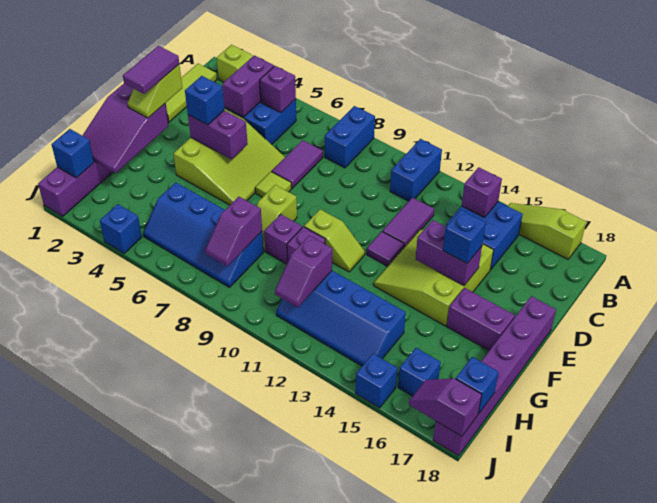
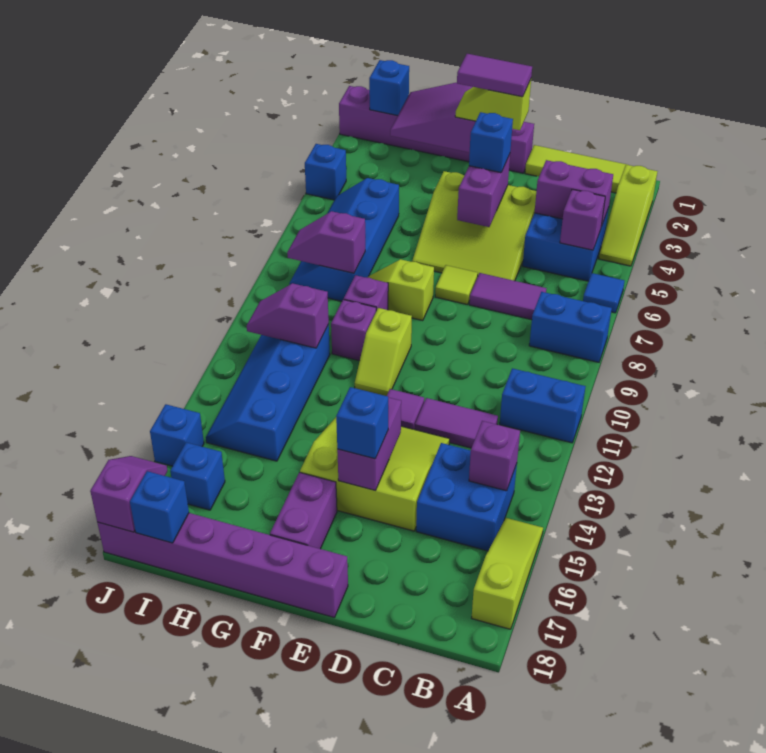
none -> blue 1x1 tile [583,273,624,313]

